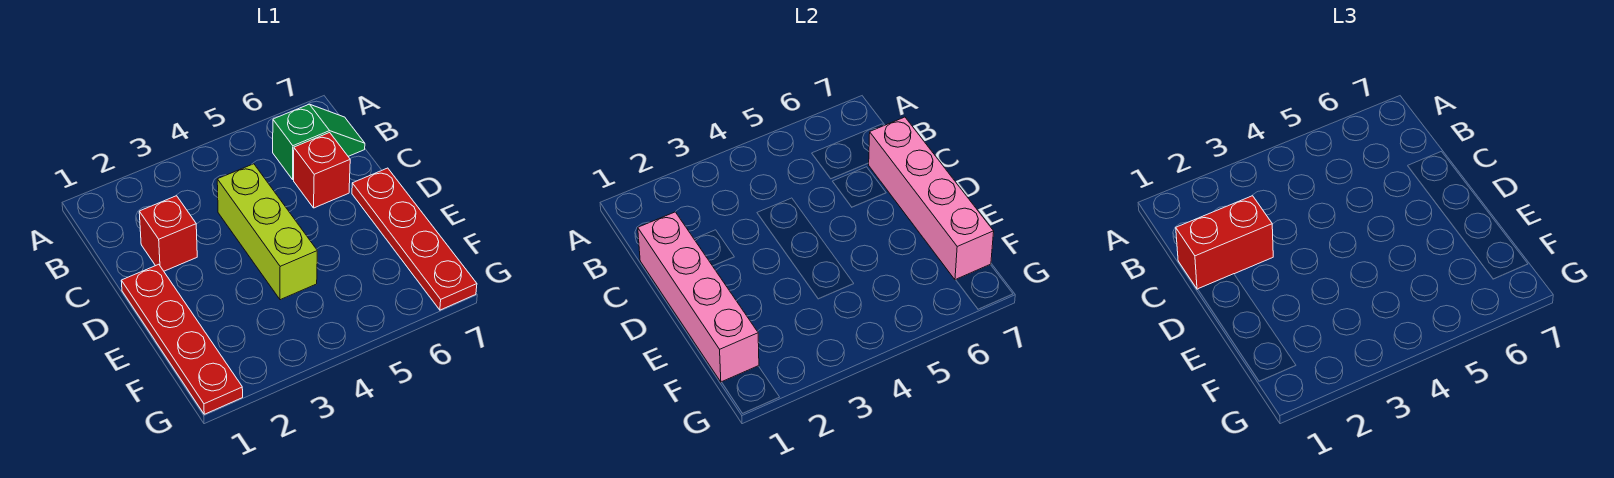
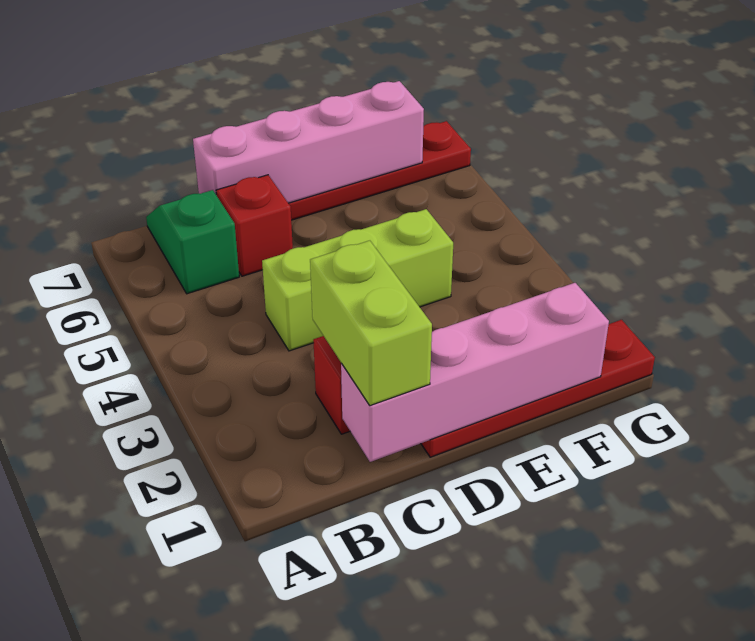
red 1x2 brick [1176,196,1273,289] -> lime 1x2 brick [310,241,432,406]

